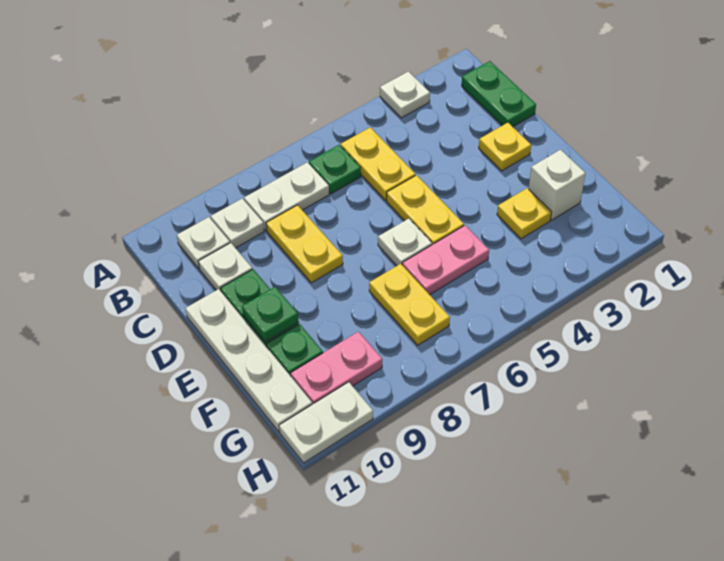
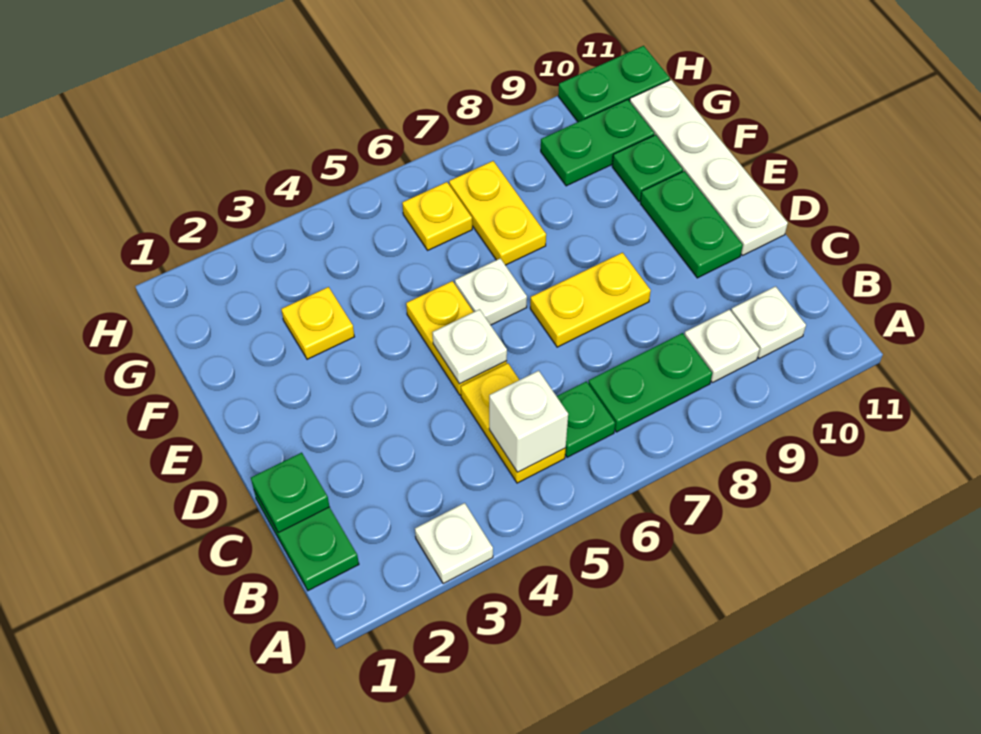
white 1x2 plate [244,162,329,231] -> green 1x2 plate [588,333,712,432]
yellow 1x2 plate [266,205,343,283] -> yellow 1x2 plate turned to [530,253,651,347]
white 1x1 plate [198,243,252,291] -> white 1x1 plate moved to [432,309,507,384]
yellow 1x1 plate [479,123,531,171] -> yellow 1x1 plate moved to [402,182,472,250]
green 1x1 plate [242,287,299,342] -> green 1x1 plate moved to [251,453,330,533]
white 1x1 brick [529,150,585,220] -> white 1x1 brick moved to [489,371,568,472]
pink 1x2 plate [402,225,489,295] -> none
pink 1x2 plate [291,332,382,404] -> green 1x2 plate [541,99,654,186]
white 1x2 plate [279,382,373,463] -> green 1x2 plate [558,46,670,122]

